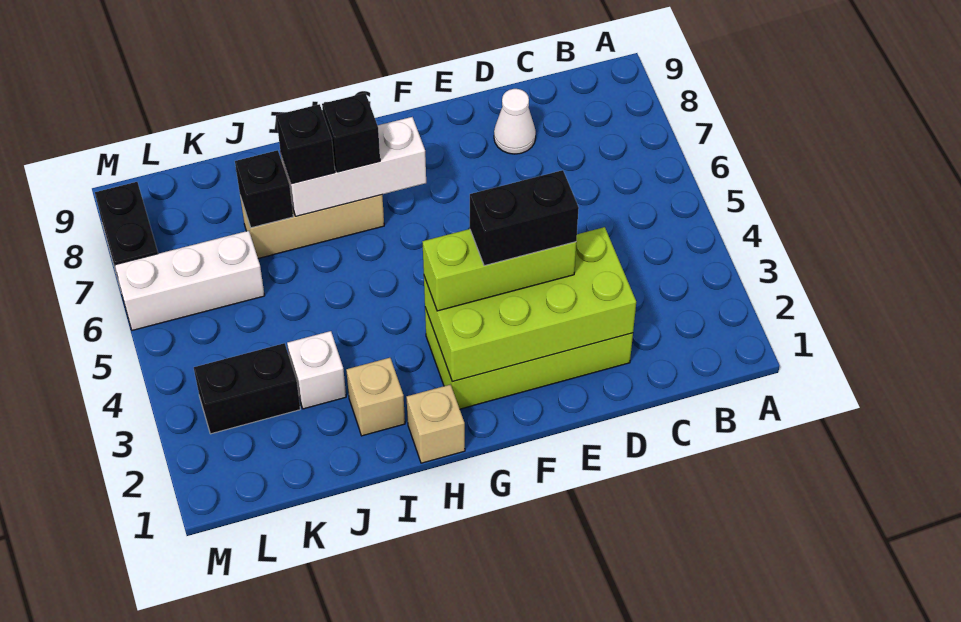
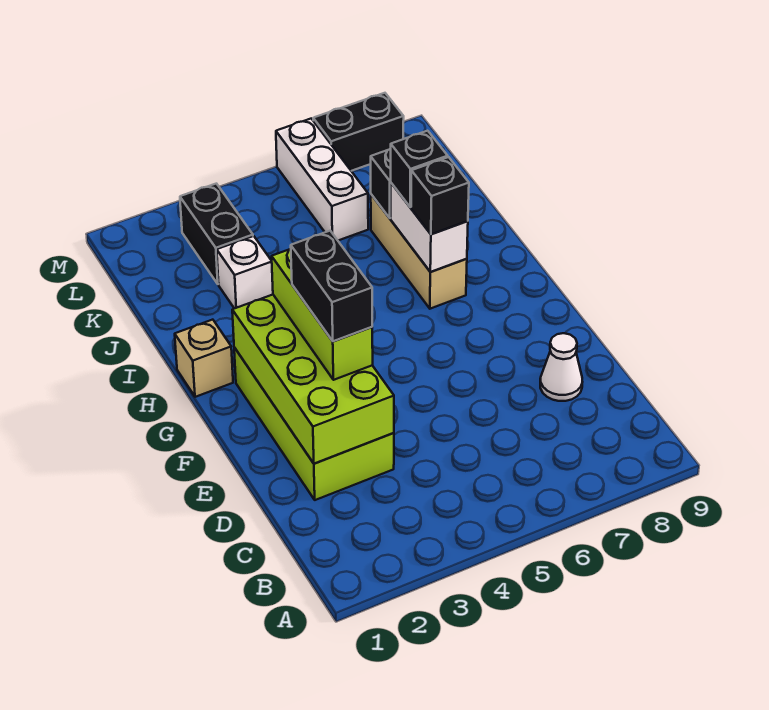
white 1x3 brick [280,117,426,216] -> white 1x2 brick [391,183,468,272]
tan 1x1 brick [346,358,405,436] -> none

